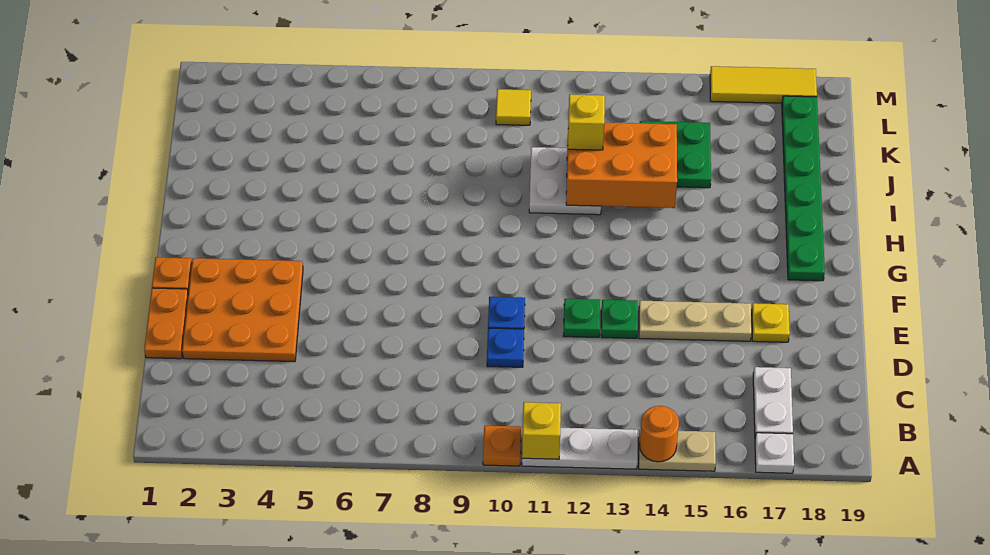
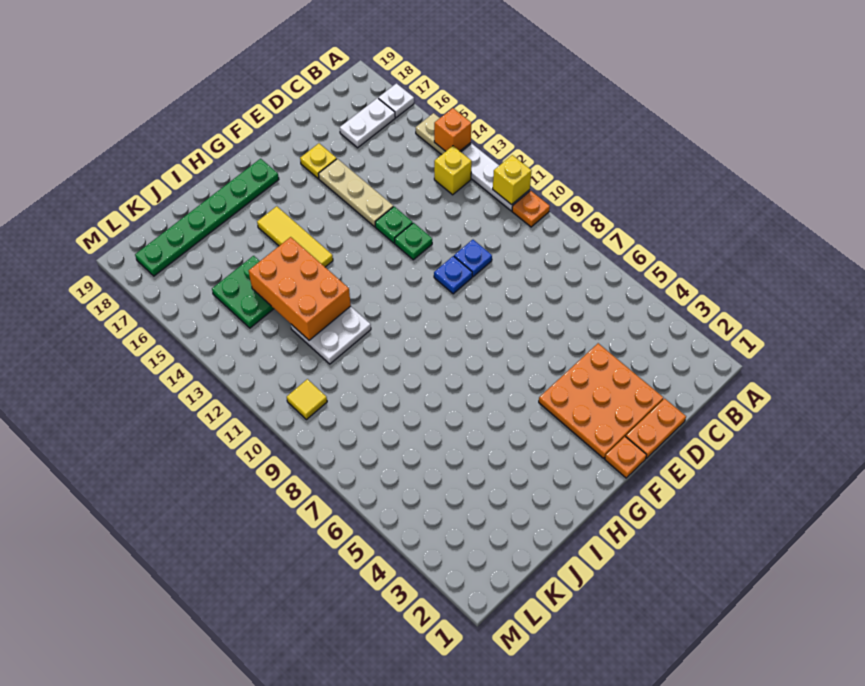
orange 1x1 round brick [639,406,679,462] -> orange 1x1 brick [434,108,471,151]
yellow 1x1 brick [568,94,605,150] -> yellow 1x1 brick moved to [434,146,472,195]
yellow 1x3 tile [710,66,817,103] -> yellow 1x3 tile moved to [257,206,333,267]

